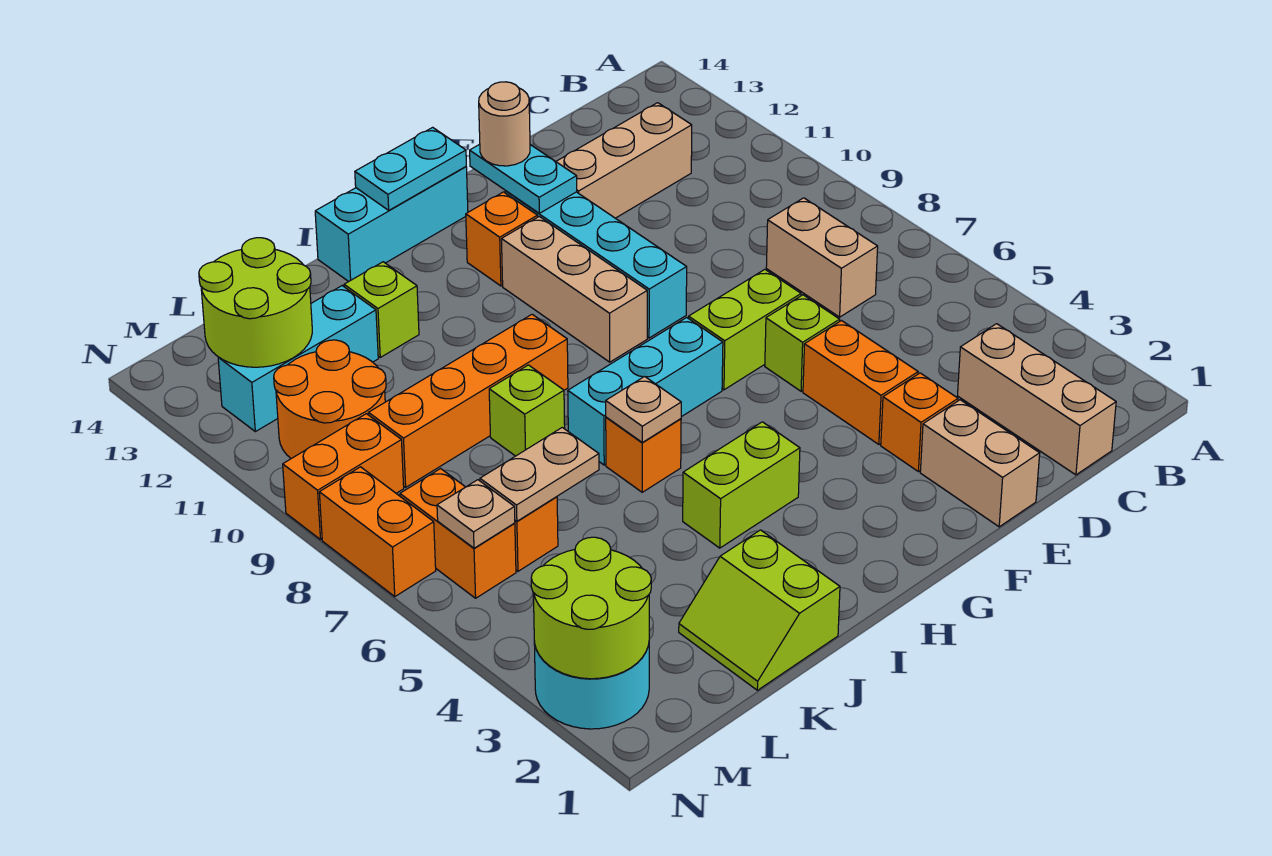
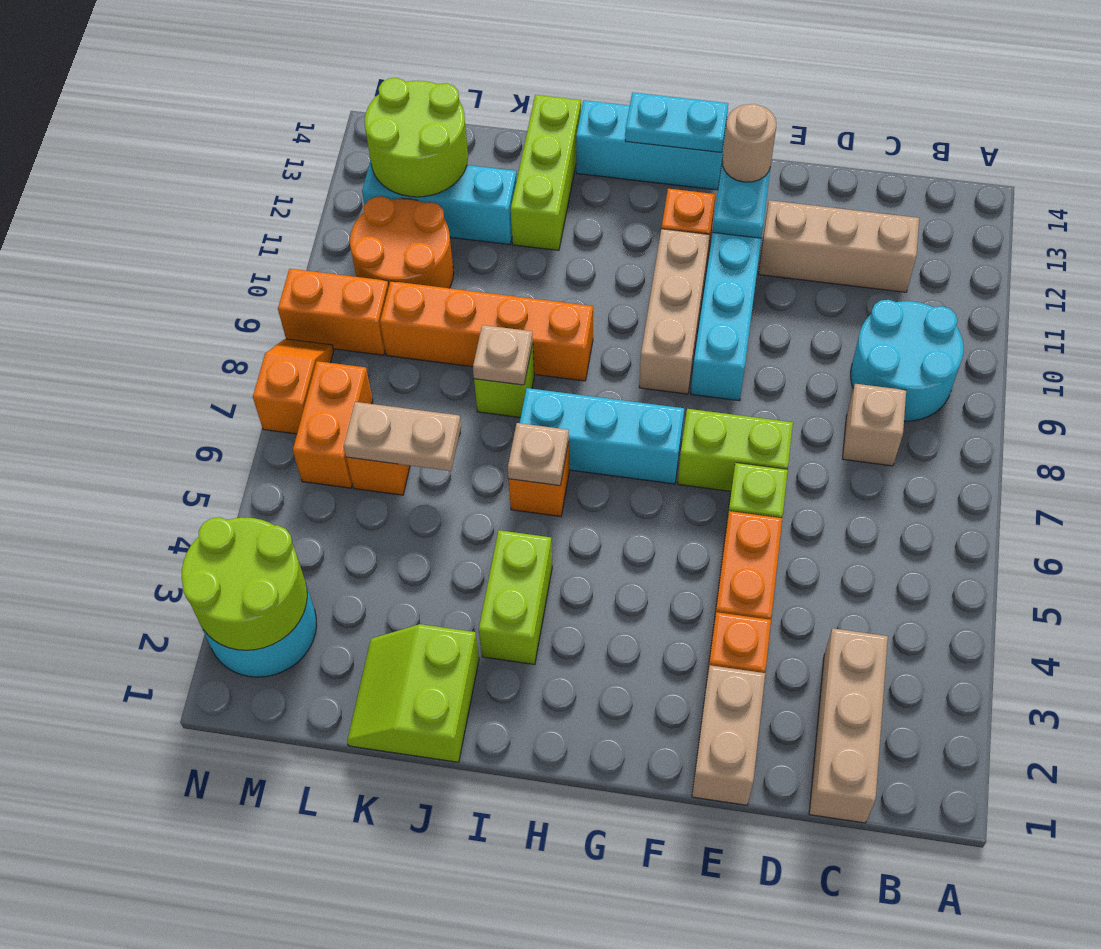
none -> cyan 2x2 round brick [851,300,964,421]
tan 1x2 brick [766,198,878,317] -> tan 1x1 brick [842,384,906,466]
lime 1x2 brick [683,422,800,548] -> lime 1x2 brick turned to [479,530,552,665]
lime 1x1 brick [344,262,419,357] -> lime 1x3 brick [511,95,581,250]
tan 1x1 plate [437,480,515,548] -> tan 1x1 plate moved to [473,325,533,385]
orange 1x2 brick [319,467,436,596] -> orange 1x2 slope [253,339,334,434]

